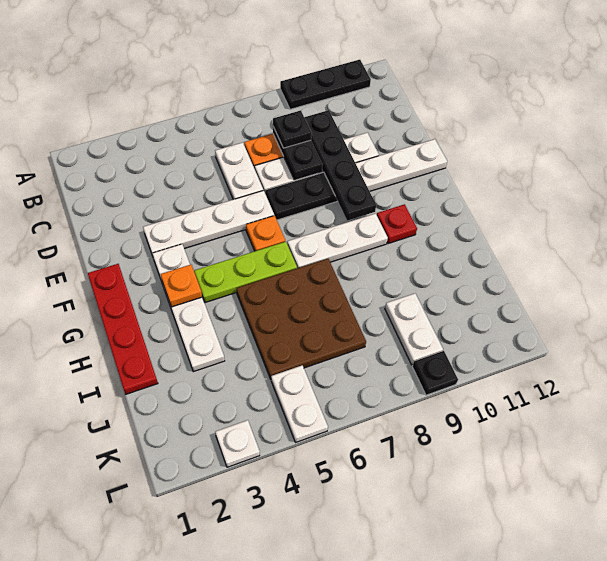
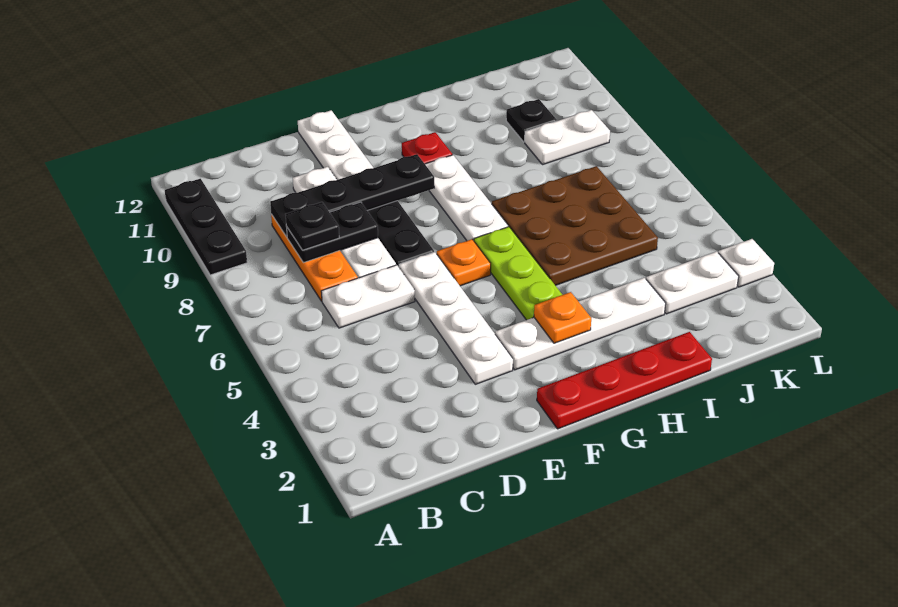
white 1x2 plate [271,365,328,442] -> white 1x2 plate moved to [646,252,739,314]
black 1x1 plate [412,351,458,395] -> black 1x1 plate moved to [506,99,557,142]

